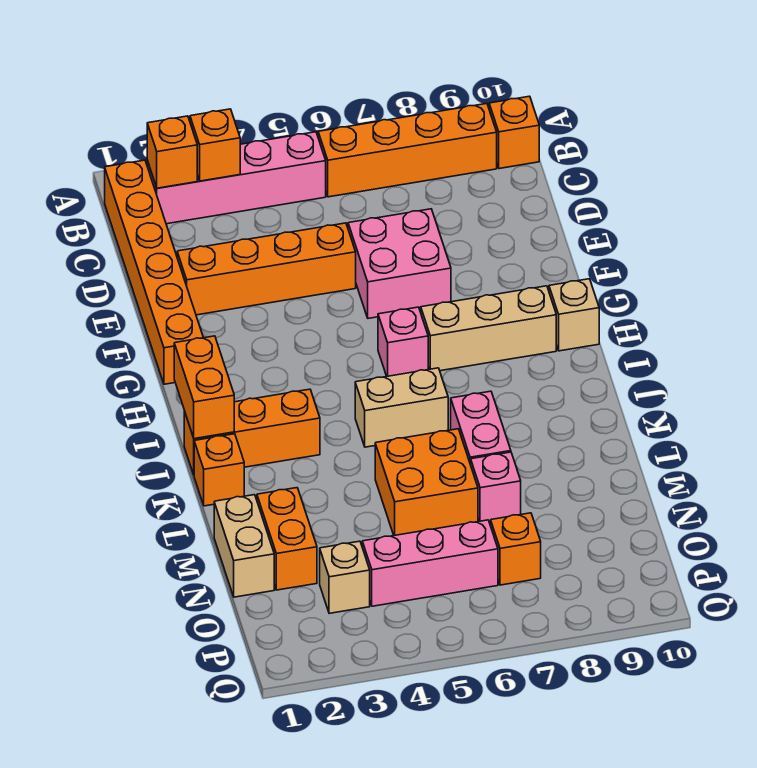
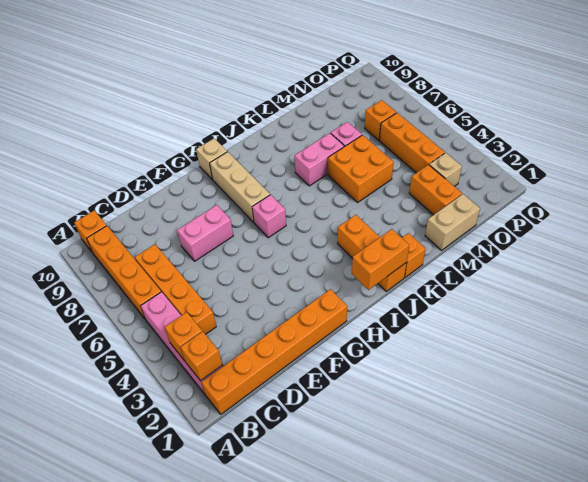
orange 1x4 brick [177,223,356,315] -> orange 1x4 brick moved to [135,244,216,334]
pink 2x2 brick [348,209,451,318] -> pink 1x2 brick [177,205,233,261]
tan 1x2 brick [355,368,448,447] -> none
orange 1x2 brick [257,488,317,590] -> orange 1x2 brick turned to [409,165,462,215]
pink 1x3 brick [362,520,498,606] -> orange 1x3 brick [380,113,445,173]

